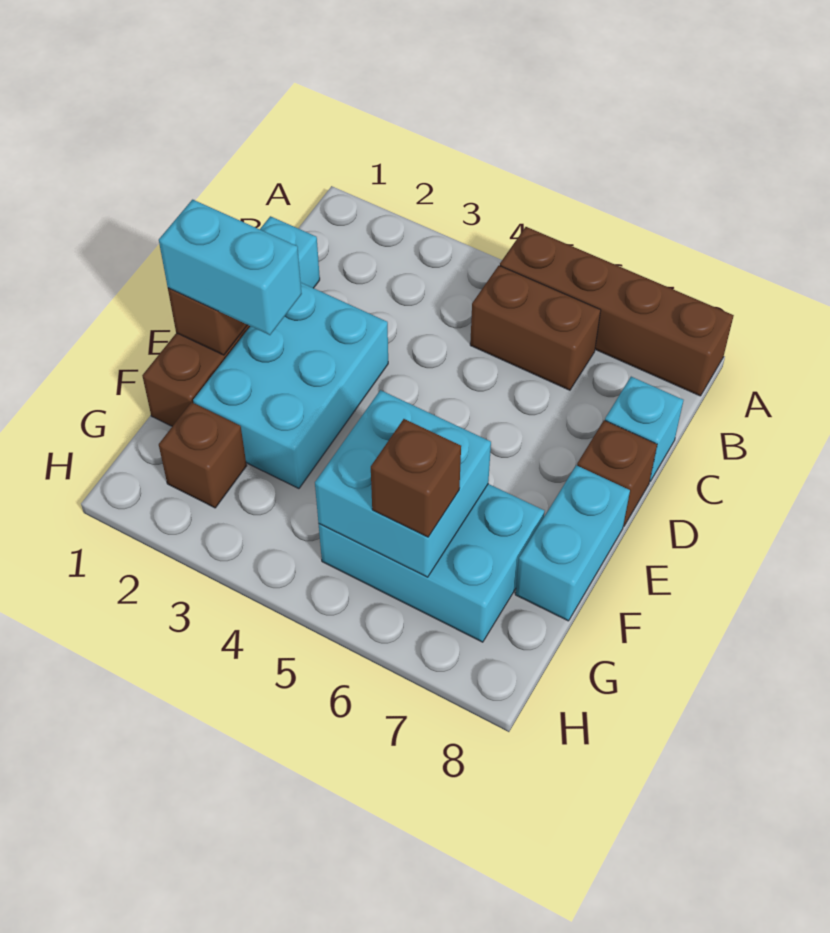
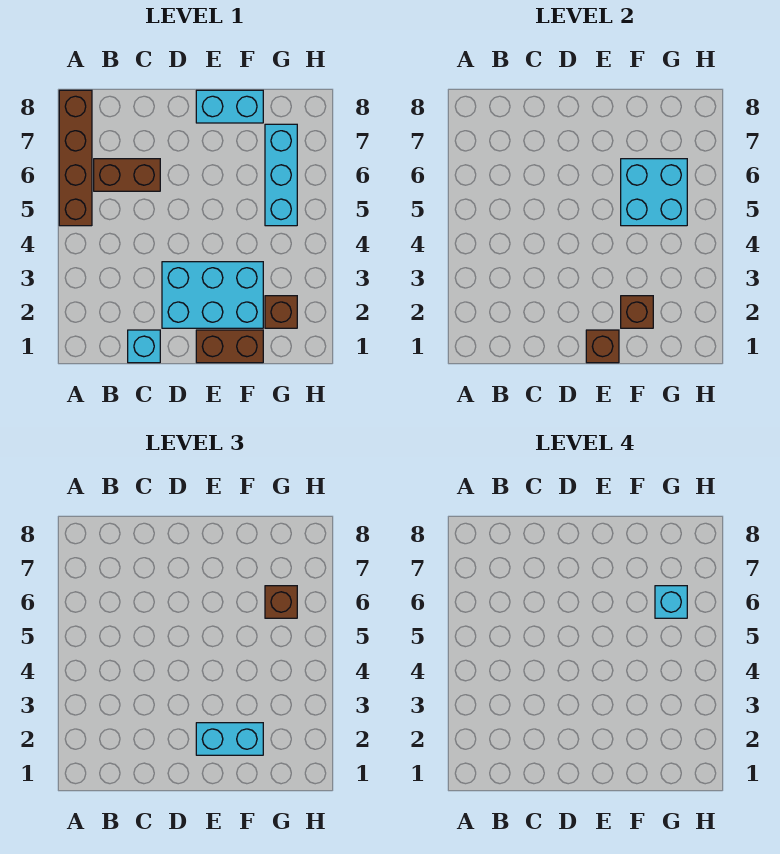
brown 1x2 brick [470,266,601,390] -> brown 1x2 brick turned to [94,159,160,191]
cyan 1x1 brick [605,377,683,481] -> cyan 1x1 brick moved to [655,586,687,618]
brown 1x1 brick [577,420,657,526] -> brown 1x1 brick moved to [621,296,653,328]
cyan 1x2 brick [159,200,302,335] -> cyan 1x2 brick turned to [196,723,263,755]
cyan 2x3 brick [319,484,545,642] -> cyan 1x3 brick [265,124,297,226]

